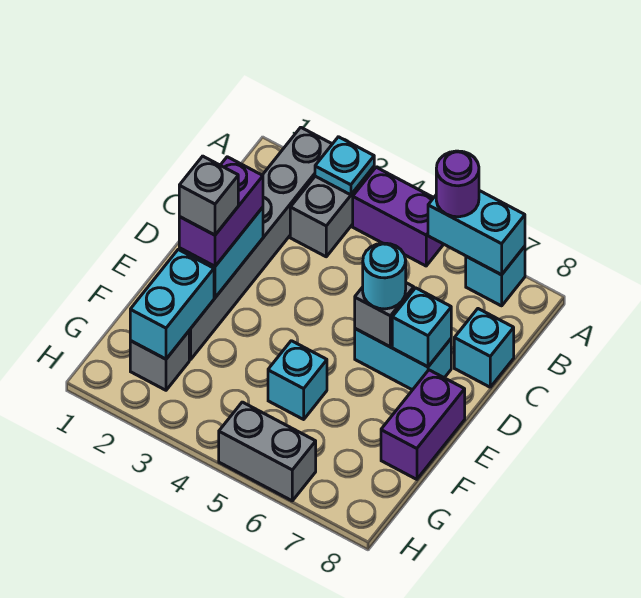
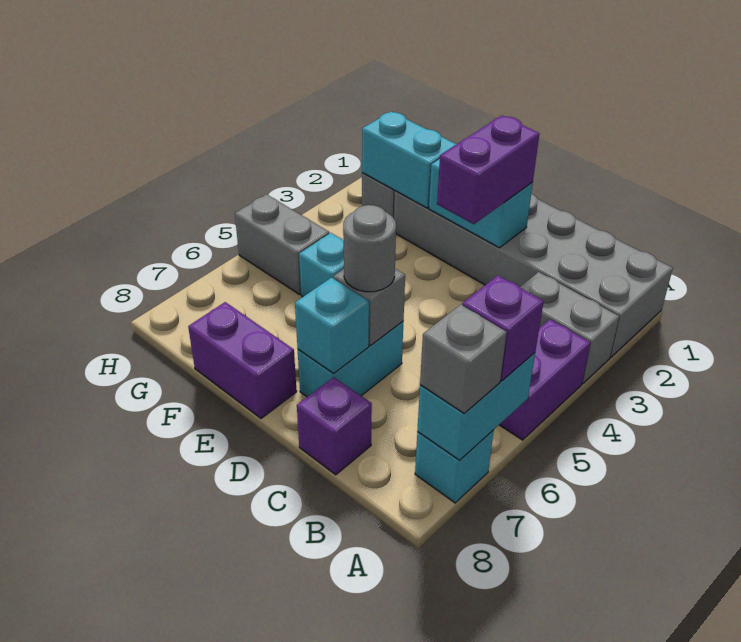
grey 1x6 brick [189,127,332,360] -> grey 2x6 brick [394,191,673,357]
cyan 1x1 plate [315,137,374,195] -> none
purple 1x1 round brick [436,151,479,217] -> purple 1x1 brick [462,276,544,381]
cyan 1x1 brick [454,309,514,387] -> purple 1x1 brick [297,377,372,475]
purple 1x2 brick [179,157,263,266] -> purple 1x2 brick turned to [437,115,539,224]
cyan 1x1 round brick [363,243,406,309] -> grey 1x1 round brick [343,205,396,292]
grey 1x1 brick [179,156,238,235] -> grey 1x1 brick moved to [420,304,507,414]
grey 1x2 brick [219,402,316,501] -> grey 1x2 brick turned to [235,194,329,294]

